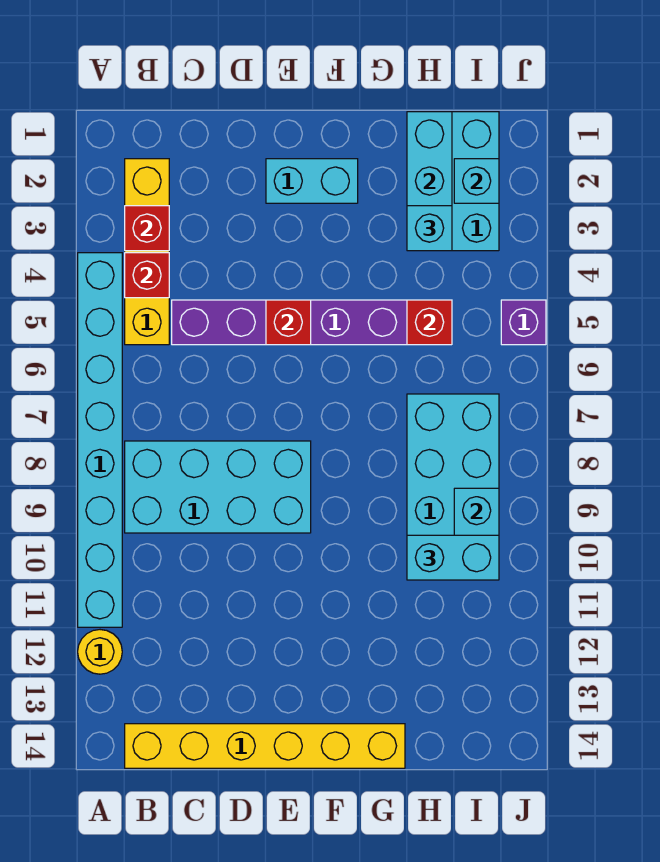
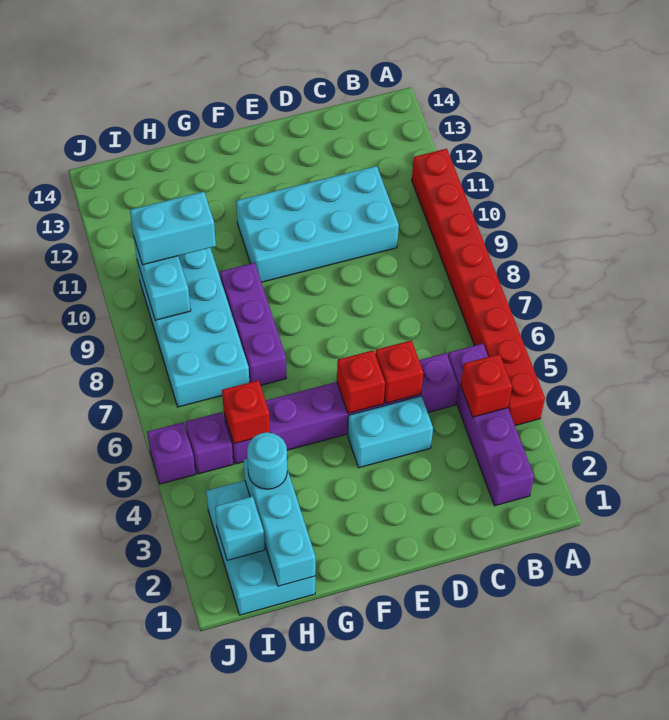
cyan 1x8 brick [78,253,122,627] -> red 1x8 brick [412,149,545,425]
yellow 1x1 round brick [78,630,122,674] -> none
yellow 1x4 brick [125,159,169,345] -> purple 1x4 brick [448,343,534,506]
red 1x1 brick [125,206,169,251] -> red 1x1 brick moved to [375,340,423,403]
cyan 2x4 brick [125,441,311,533] -> cyan 2x4 brick moved to [236,166,399,282]
yellow 1x6 brick [125,724,405,768] -> none
cyan 1x2 brick [266,159,358,203] -> cyan 1x2 brick moved to [348,396,433,468]
none -> purple 1x3 brick [220,263,286,385]
cyan 1x1 brick [407,206,452,251] -> cyan 1x1 round brick [247,432,287,489]
none -> purple 1x1 brick [186,412,233,474]

